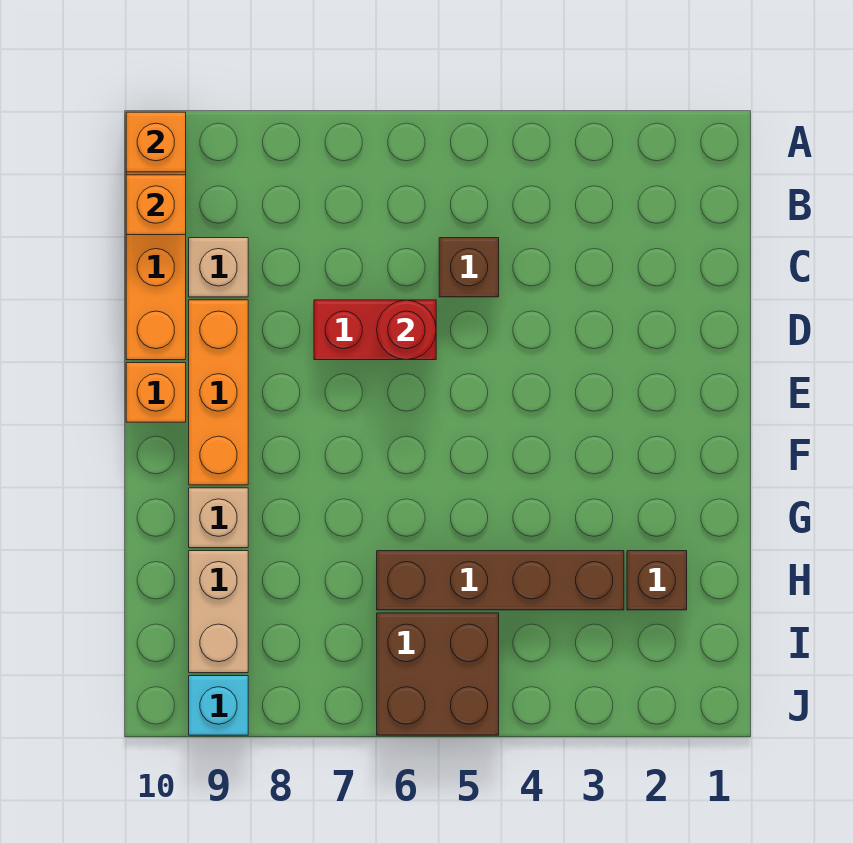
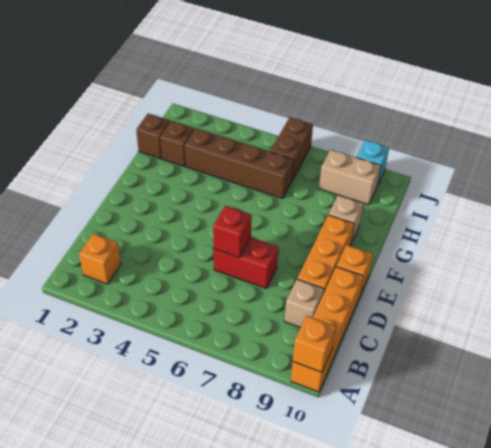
orange 1x1 brick [126,175,186,235] -> orange 1x1 brick moved to [79,234,121,284]
brown 1x1 brick [439,238,499,297] -> brown 1x1 brick moved to [136,113,171,159]
red 1x1 round brick [377,300,436,360] -> red 1x1 brick [213,206,252,258]
tan 1x2 brick [189,551,248,673] -> tan 1x2 brick turned to [319,150,381,205]
brown 2x2 brick [377,613,499,735] -> brown 1x2 brick [270,117,313,180]

